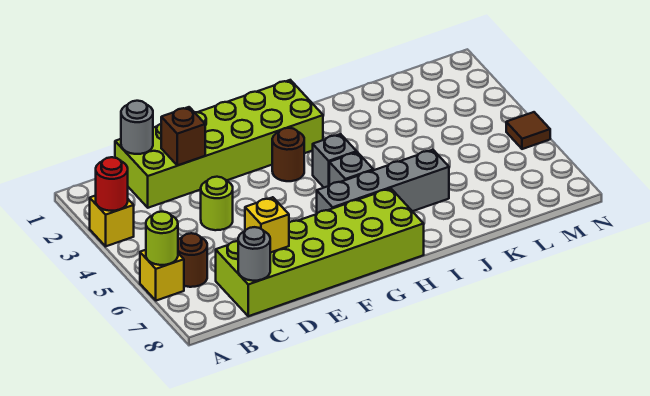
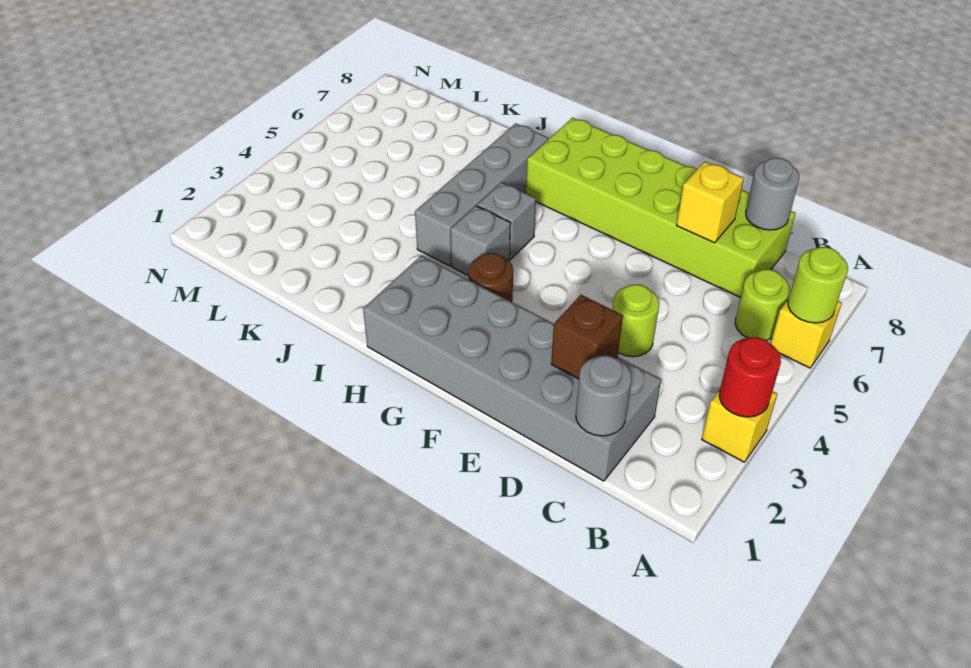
brown 1x1 round brick [178,233,207,287] -> lime 1x1 round brick [735,269,790,340]
lime 2x6 brick [115,80,323,208] -> grey 2x6 brick [363,256,661,481]
grey 1x4 brick [317,150,449,213] -> grey 1x4 brick turned to [415,123,548,266]
brown 1x1 tile [506,112,550,149] -> none

